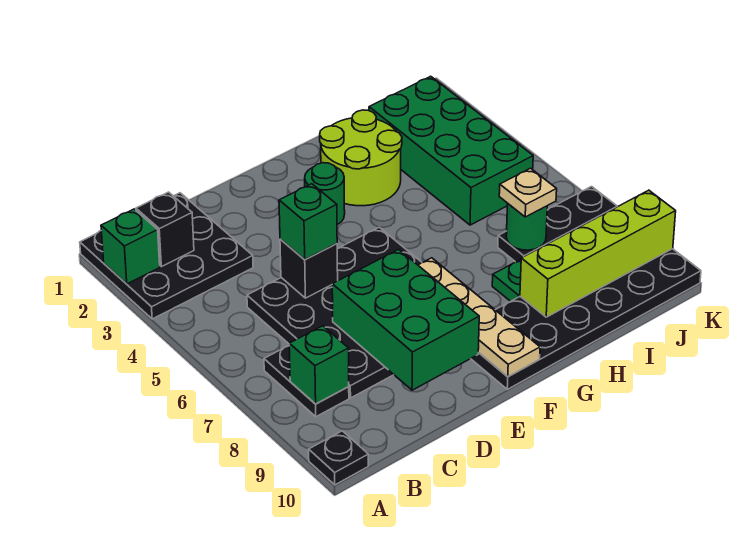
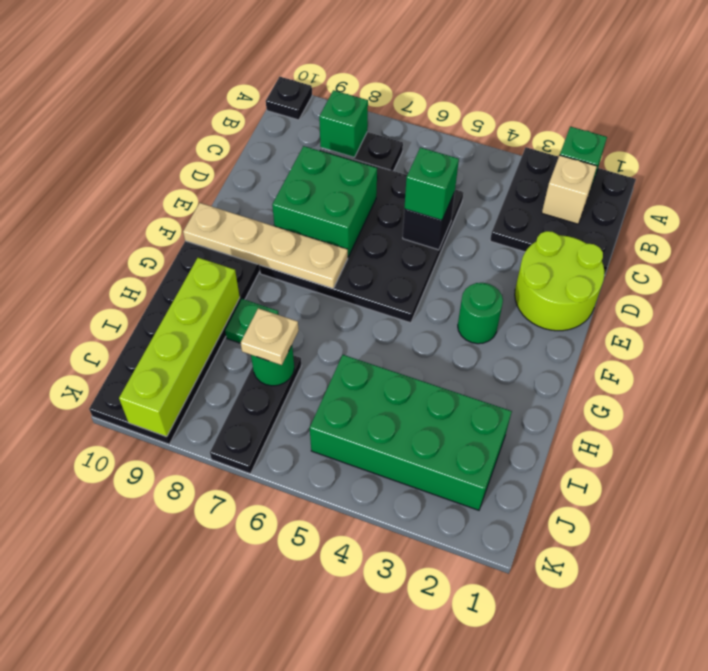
black 1x1 brick [136,192,194,267] -> tan 1x1 brick [542,155,597,224]
green 2x3 brick [332,249,479,390] -> green 2x2 brick [272,146,377,257]
lime 2x2 round brick [320,110,402,206] -> lime 2x2 round brick moved to [515,231,604,331]

